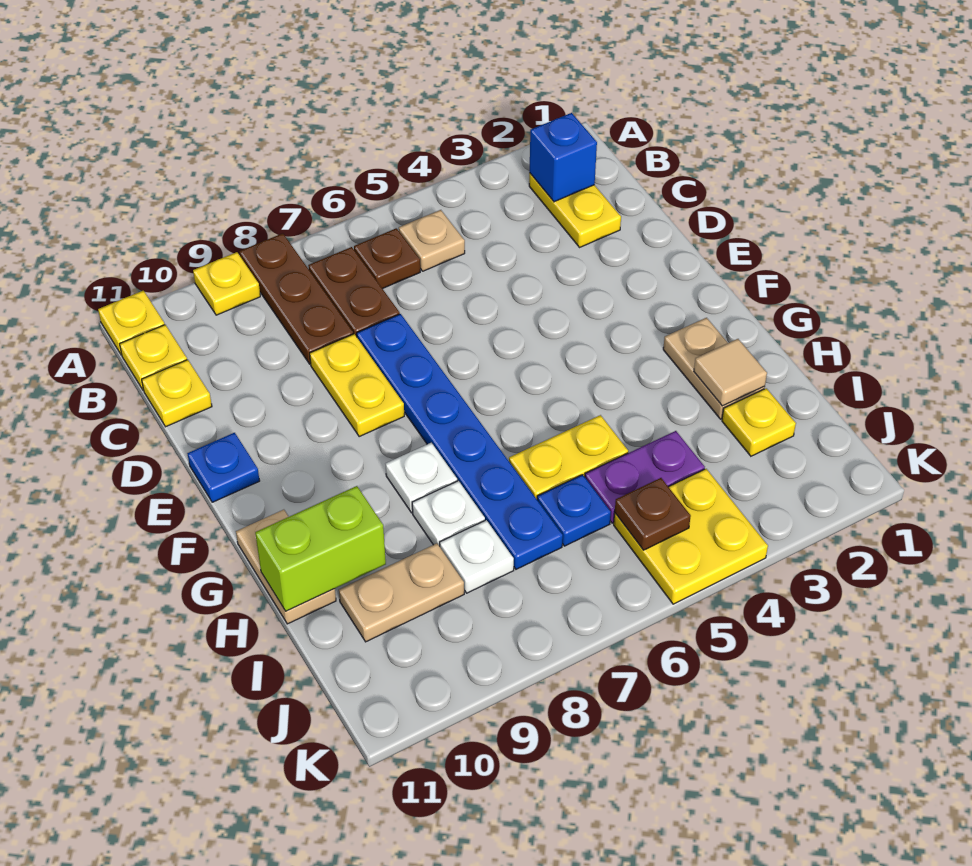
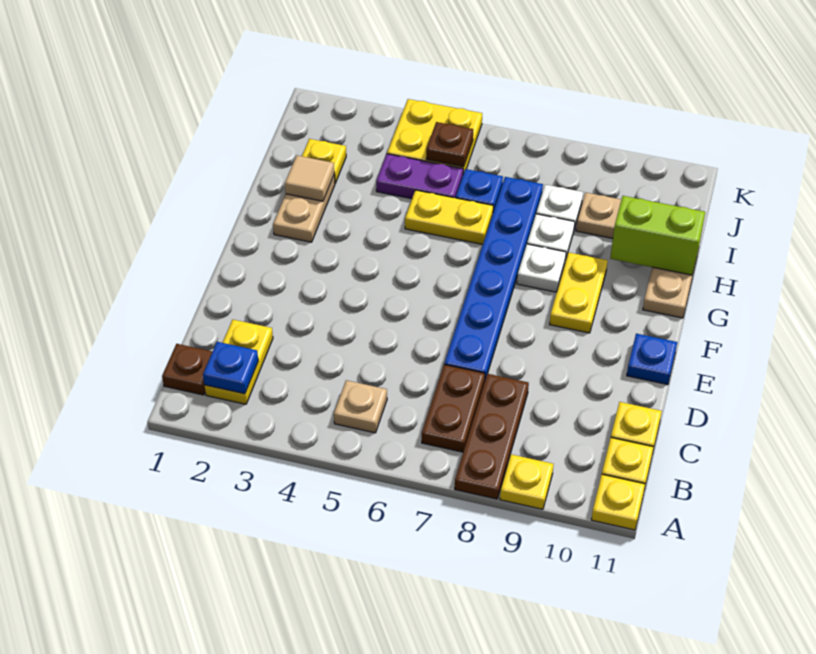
blue 1x1 brick [530,113,597,202] -> blue 1x1 plate [203,342,258,394]
brown 1x1 plate [354,228,420,289] -> brown 1x1 plate moved to [162,344,212,395]
yellow 1x2 plate [310,334,404,436] -> yellow 1x2 plate moved to [550,252,608,333]

